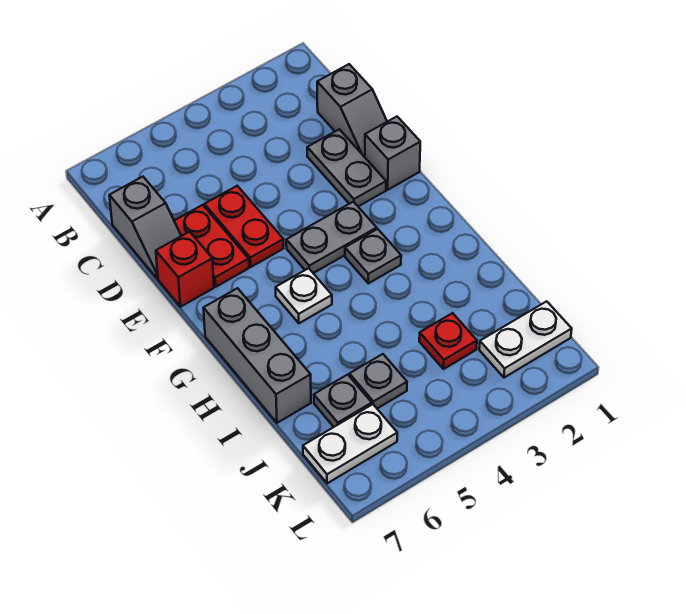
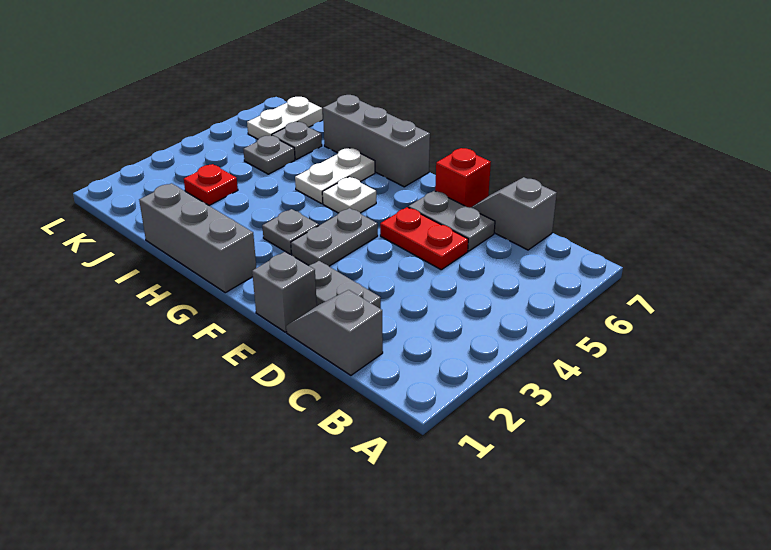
red 1x2 plate [174,205,249,287] -> grey 1x2 plate [408,191,495,251]
none -> grey 1x3 brick [139,183,256,293]
white 1x2 plate [479,301,572,378] -> white 1x2 plate moved to [295,148,375,204]

